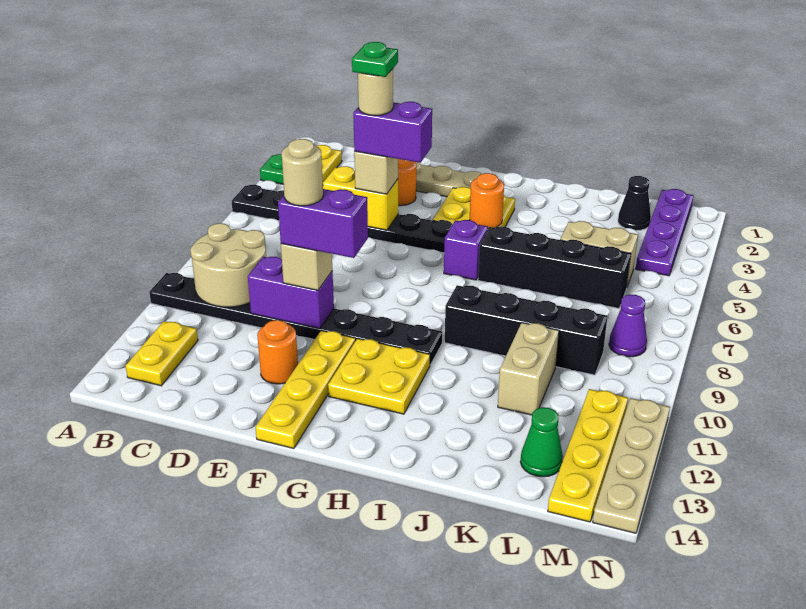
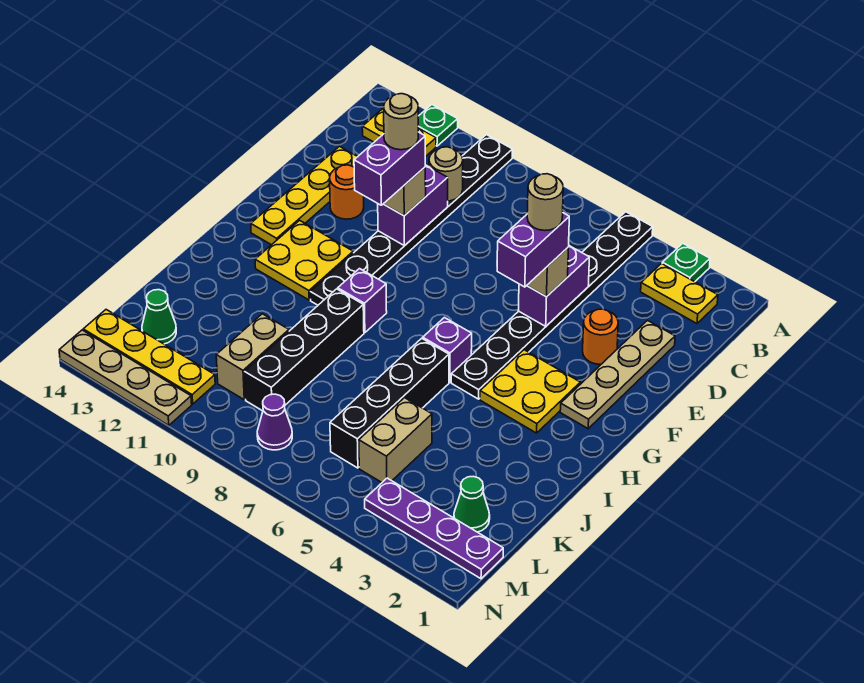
tan 2x2 round brick [190,223,266,307] -> tan 1x1 round brick [429,147,463,201]
yellow 1x2 brick [323,166,398,230] -> purple 1x2 brick [518,246,589,326]
green 1x1 plate [352,42,398,77] -> green 1x1 plate moved to [418,105,458,146]
yellow 1x4 plate [256,331,356,449] -> yellow 1x4 plate turned to [251,146,357,245]
orange 1x1 round brick [470,173,504,229] -> none
none -> purple 1x1 brick [338,269,387,333]
tan 1x2 brick [498,323,559,415] -> tan 1x2 brick turned to [216,314,289,400]
black 1x1 cone [618,176,651,230] -> green 1x1 cone [454,476,490,532]

